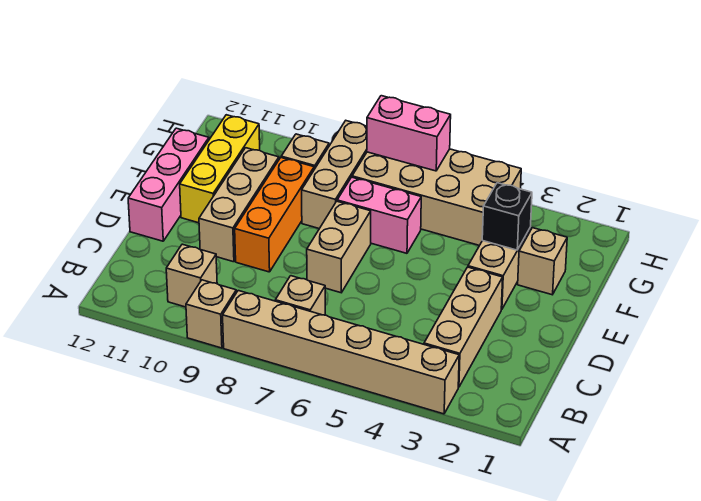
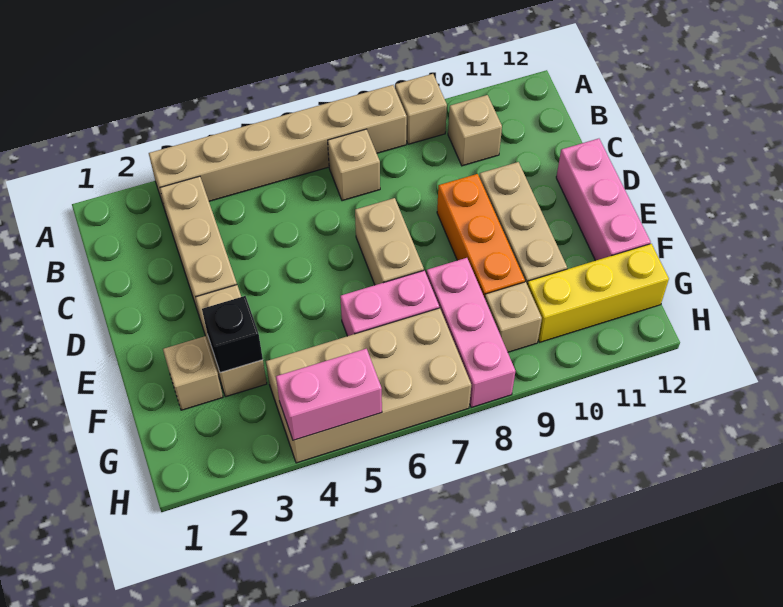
yellow 1x3 brick [180,115,260,223] -> yellow 1x3 brick turned to [527,244,669,342]
tan 1x3 brick [302,121,367,229] -> pink 1x3 brick [426,258,516,408]
pink 1x2 brick [367,96,451,171] -> pink 1x2 brick moved to [276,349,382,440]

